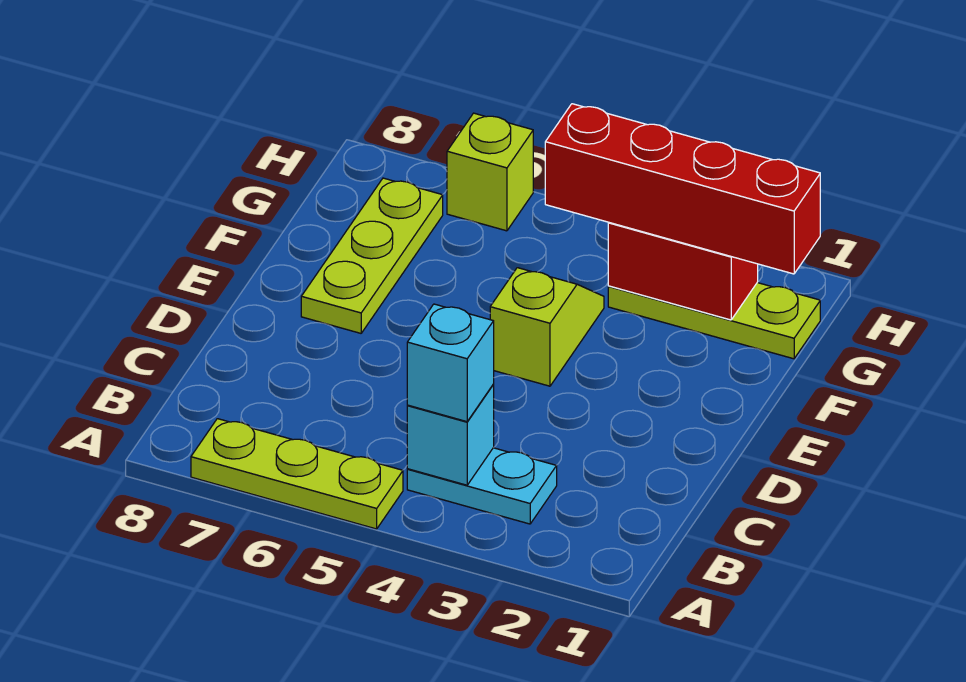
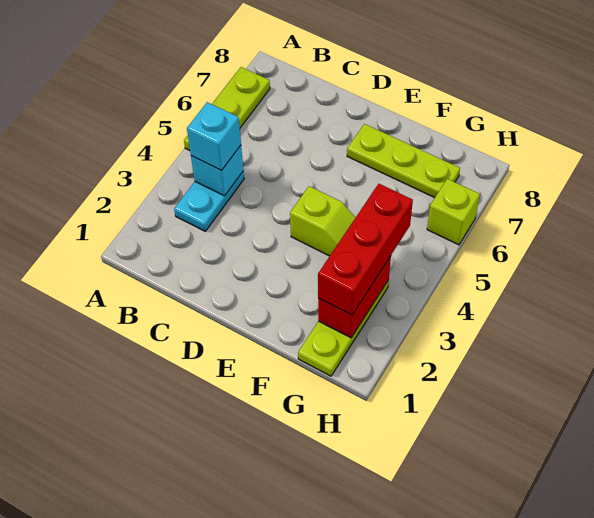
red 1x4 brick [545,104,820,274] -> red 1x3 brick [318,184,413,315]

